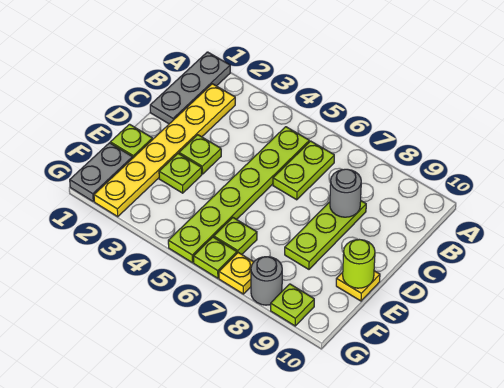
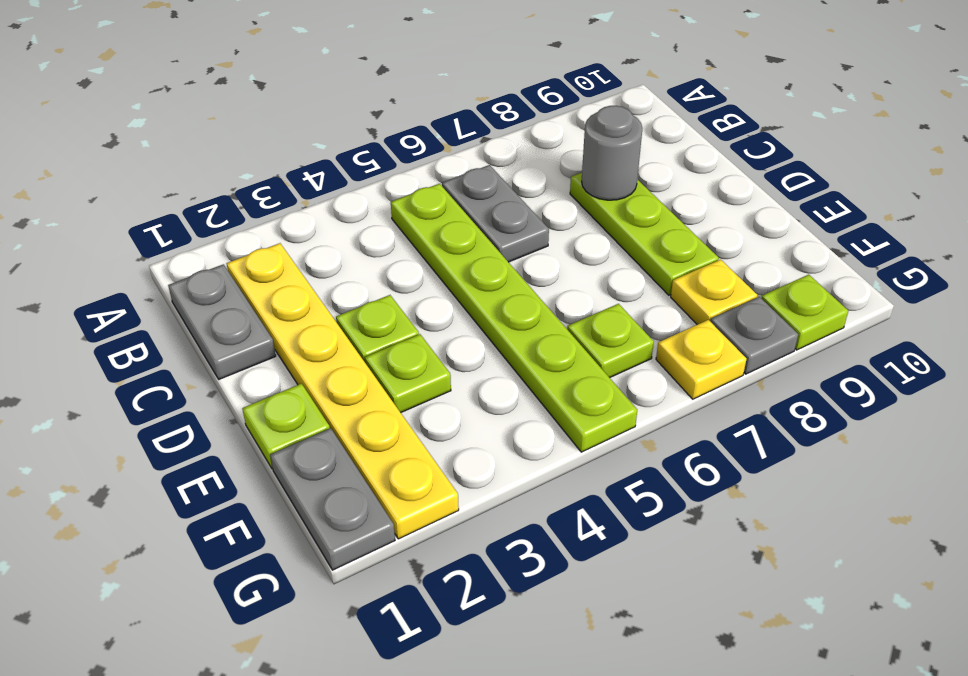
grey 1x3 plate [150,52,230,124] -> grey 1x2 plate [168,264,276,379]
lime 1x2 plate [273,141,334,200] -> grey 1x2 plate [442,165,549,262]
yellow 1x1 plate [336,271,380,301] -> yellow 1x1 plate moved to [671,260,757,325]
lime 1x1 round brick [343,240,375,288] -> none
lime 1x1 plate [194,237,237,278] -> none
grey 1x1 round brick [251,257,282,305] -> grey 1x1 plate [710,297,798,374]

